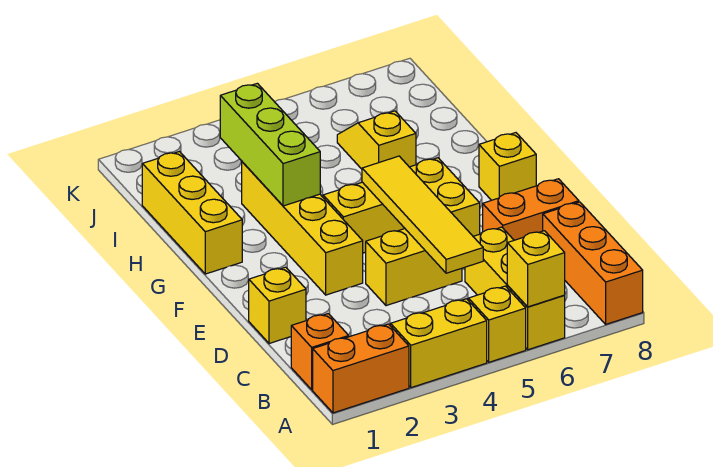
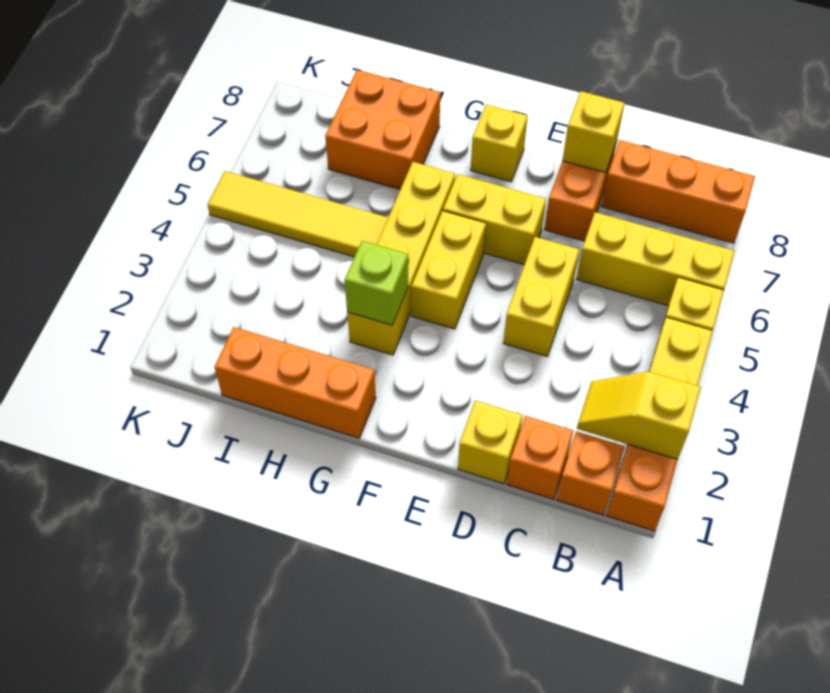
yellow 1x1 brick [507,231,565,307] -> yellow 1x1 brick moved to [562,91,625,173]
none -> orange 1x1 brick [507,416,573,499]
yellow 1x4 tile [362,156,483,273] -> yellow 1x4 tile moved to [208,171,388,257]
yellow 1x4 brick [242,162,363,295] -> yellow 1x4 brick turned to [347,162,455,355]
yellow 1x3 brick [142,152,242,274] -> orange 1x3 brick [215,327,376,438]
lime 1x3 brick [220,83,320,206] -> lime 1x1 brick [345,241,408,325]
yellow 1x2 slope [337,111,416,169] -> yellow 1x2 slope moved to [577,372,701,459]
none -> orange 2x2 brick [325,70,440,189]

